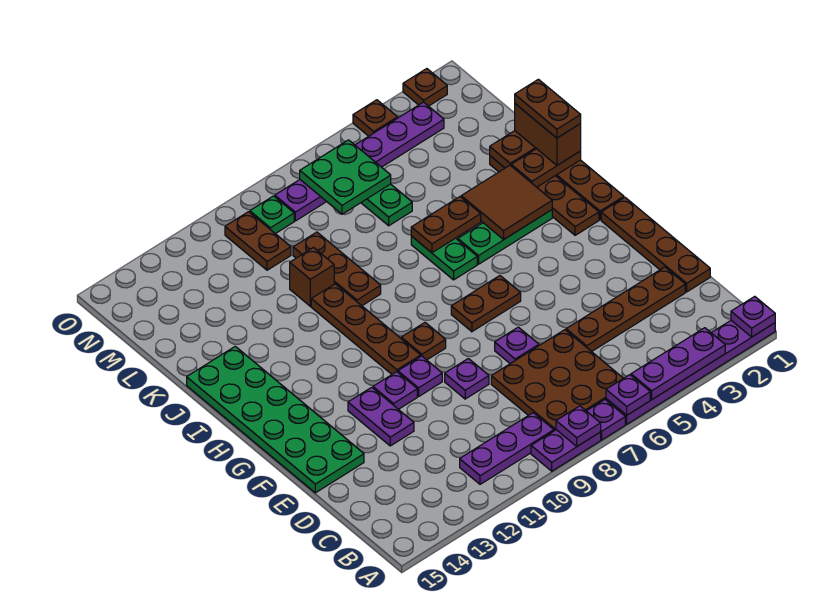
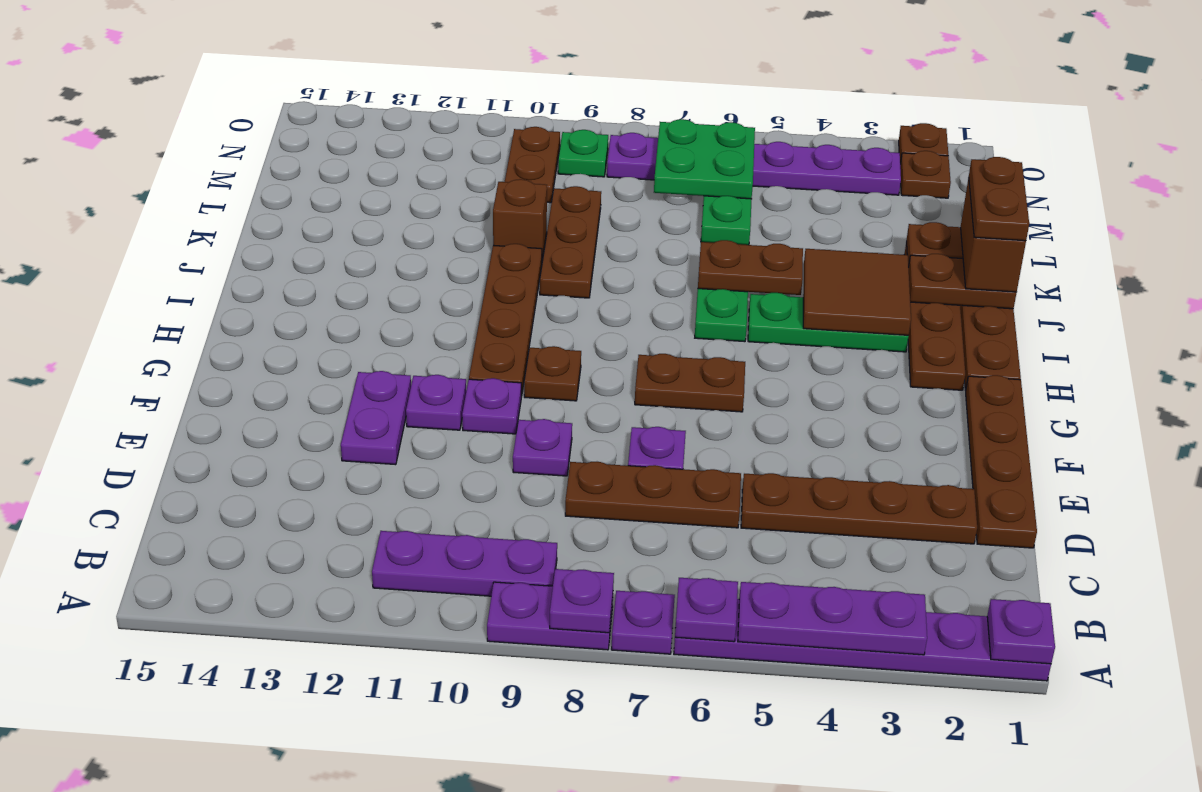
brown 3x3 plate [491,330,623,431] -> brown 1x3 plate [565,462,741,528]
green 2x6 plate [187,346,364,493] -> none
brown 1x1 plate [353,100,398,136] -> brown 1x1 plate moved to [900,151,951,198]

